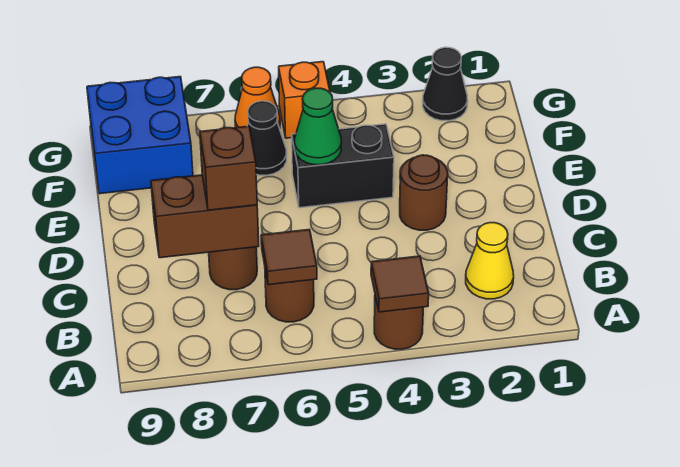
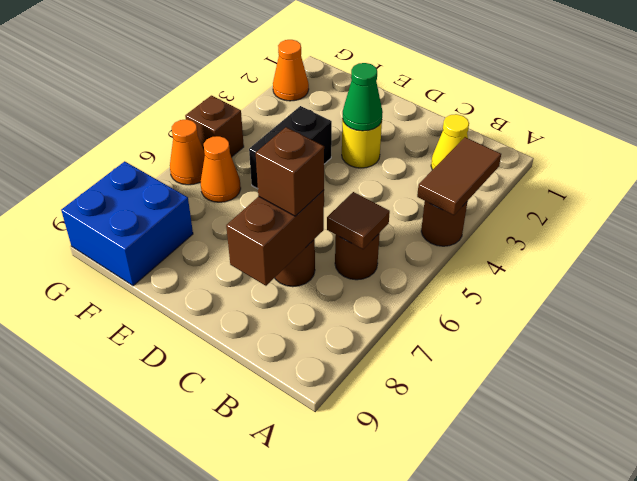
brown 1x1 tile [371,256,429,312] -> brown 1x2 tile [417,137,501,215]
brown 1x1 round brick [400,155,448,230] -> yellow 1x1 round brick [342,119,382,168]
green 1x1 cone [295,88,341,165] -> green 1x1 cone moved to [343,63,383,131]
black 1x1 cone [247,101,287,175] -> orange 1x1 cone [201,136,241,202]
black 1x1 cone [423,47,468,121] -> orange 1x1 cone [273,40,309,101]
orange 1x1 brick [279,62,330,138] -> brown 1x1 brick [185,96,244,157]

